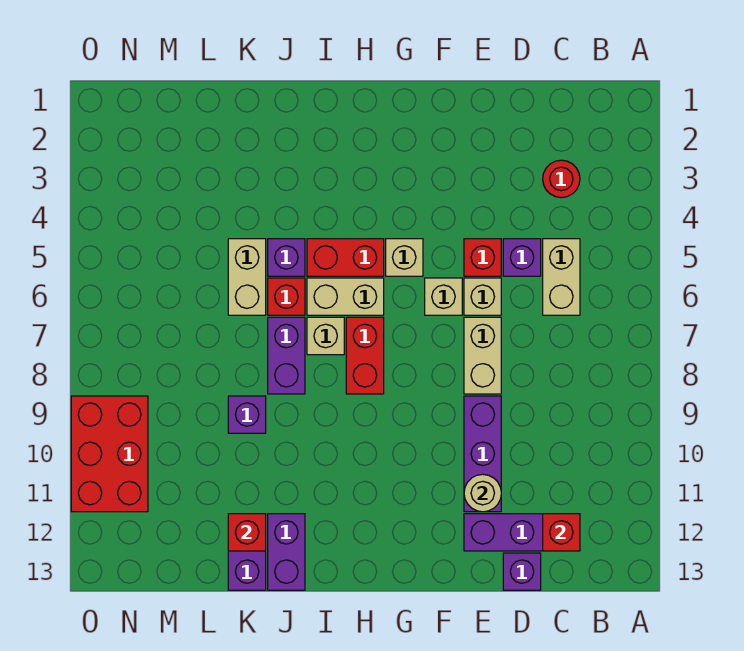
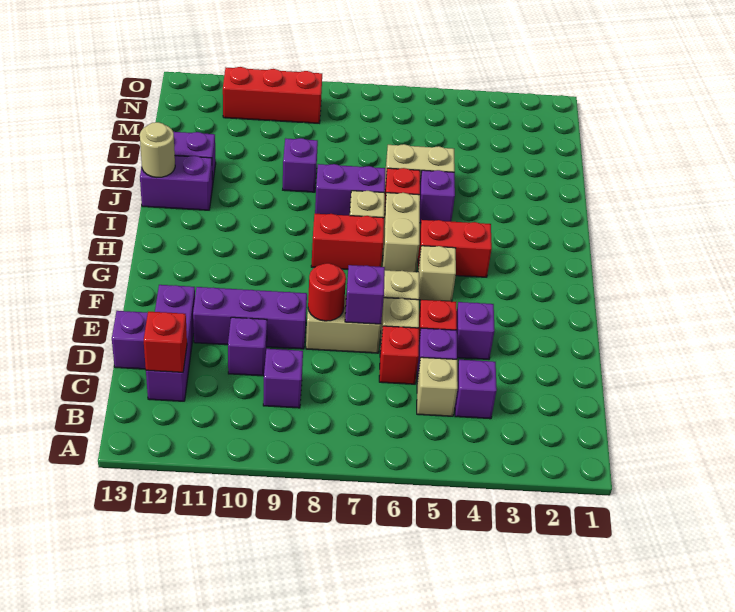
red 1x1 round brick [543,160,580,198] -> red 1x1 round brick moved to [308,263,346,321]
none -> purple 1x1 brick [455,360,497,419]
tan 1x2 brick [543,239,580,315] -> tan 1x1 brick [417,357,458,416]
none -> purple 1x1 brick [263,349,303,408]
none -> purple 1x1 brick [228,317,267,376]
none -> purple 1x1 brick [457,302,495,359]
none -> purple 1x1 brick [345,265,385,324]
tan 1x1 round brick [464,474,501,512] -> tan 1x1 round brick moved to [140,122,175,178]
red 1x2 brick [307,239,384,276] -> red 1x2 brick turned to [418,220,492,277]
red 1x1 brick [228,514,266,551] -> red 1x1 brick moved to [379,326,419,384]
red 2x3 brick [71,396,148,512] -> red 1x3 brick [223,67,322,123]

